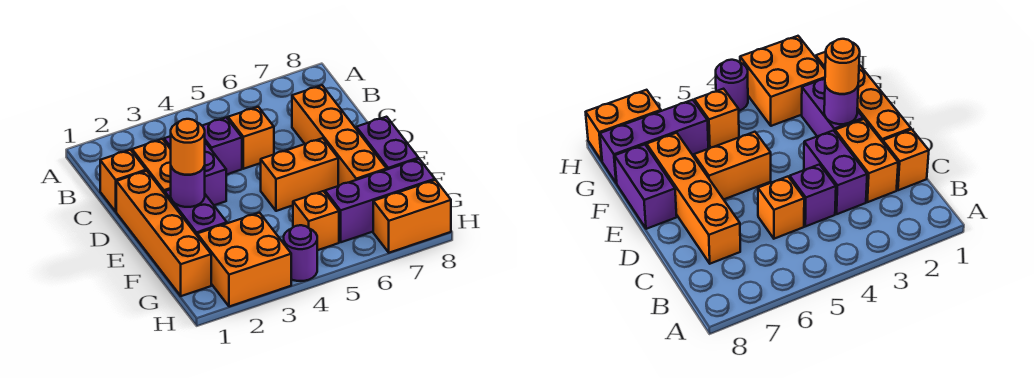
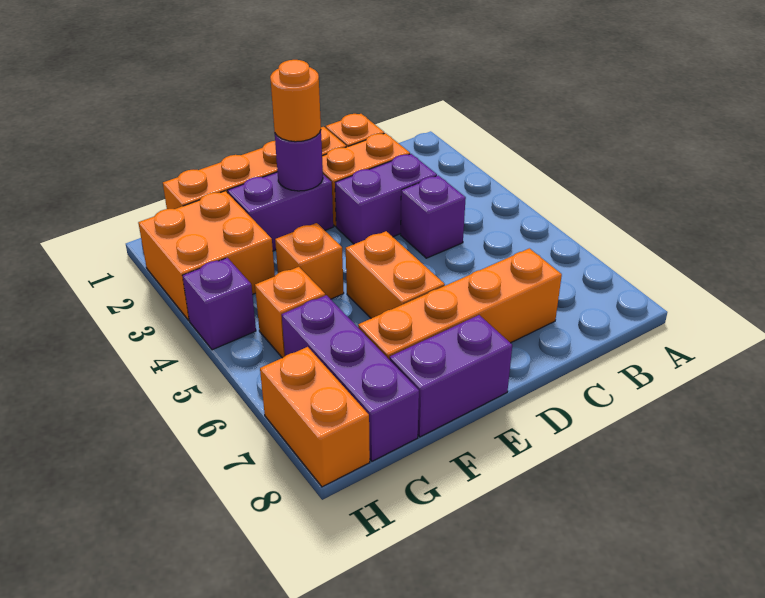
orange 1x1 brick [228,107,274,169] -> orange 1x1 brick moved to [275,223,344,299]
purple 1x1 round brick [284,225,317,281] -> purple 1x1 brick [183,258,256,350]

